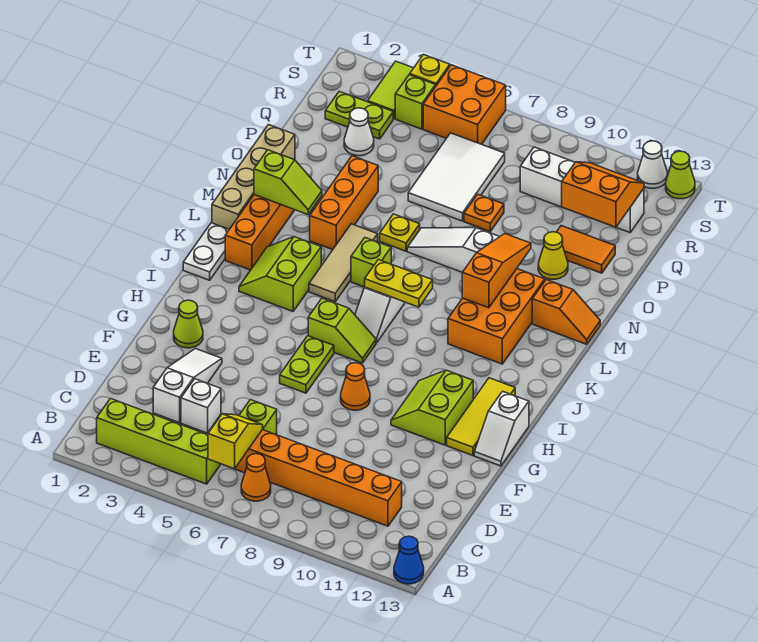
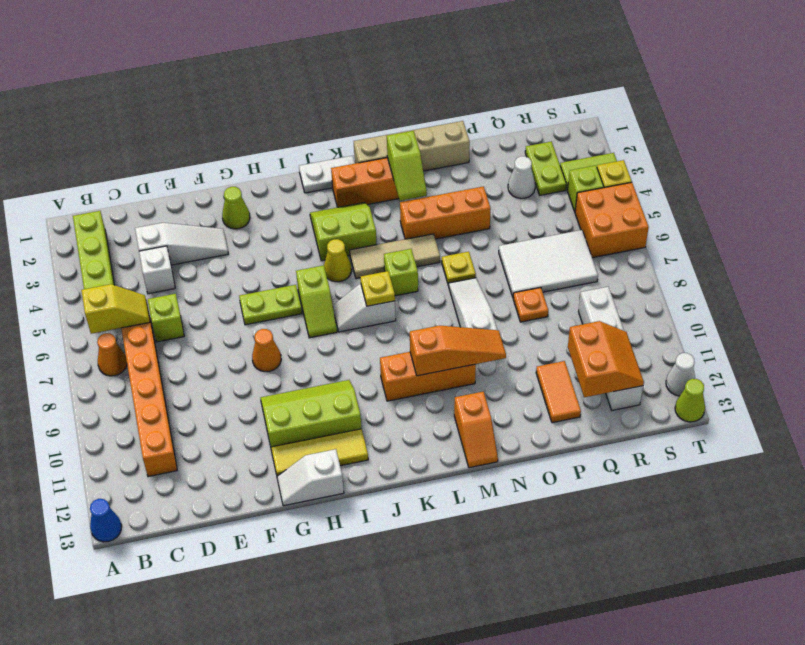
lime 2x2 slope [391,370,473,445] -> lime 2x3 slope [261,380,361,447]
yellow 1x2 plate [365,260,433,307] -> yellow 1x1 plate [360,271,395,306]
orange 2x3 brick [448,269,545,364] -> orange 1x3 brick [380,352,476,401]
yellow 1x1 cone [538,232,568,279] -> yellow 1x1 cone moved to [324,239,352,282]

